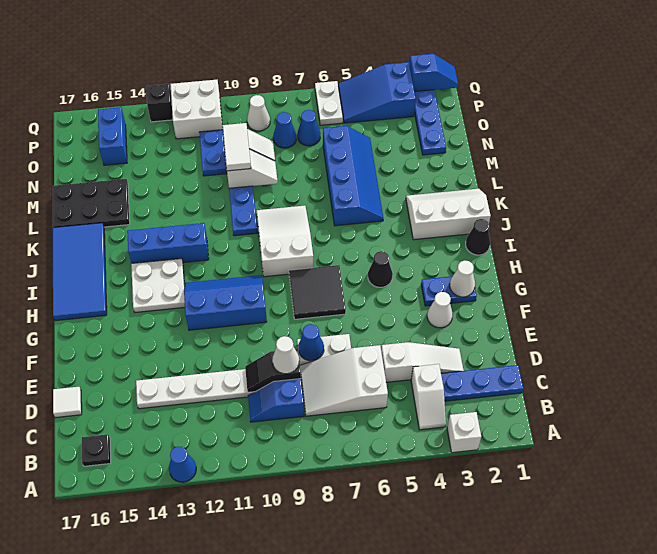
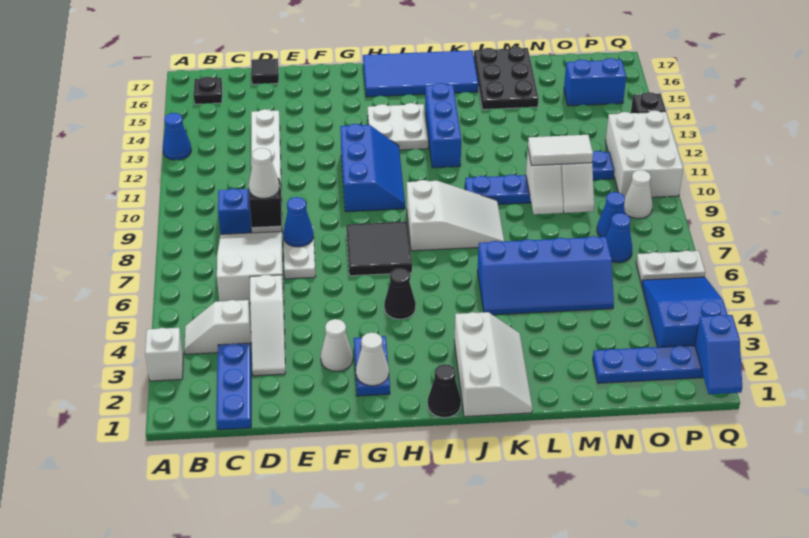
white 1x1 tile [53,387,82,418] -> black 1x1 tile [251,58,279,84]
white 2x2 brick [170,80,223,139] -> white 2x3 brick [606,111,683,197]

